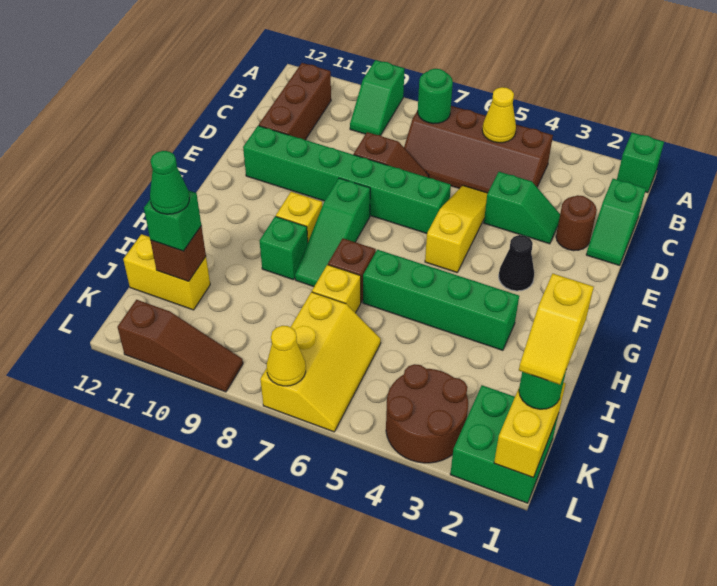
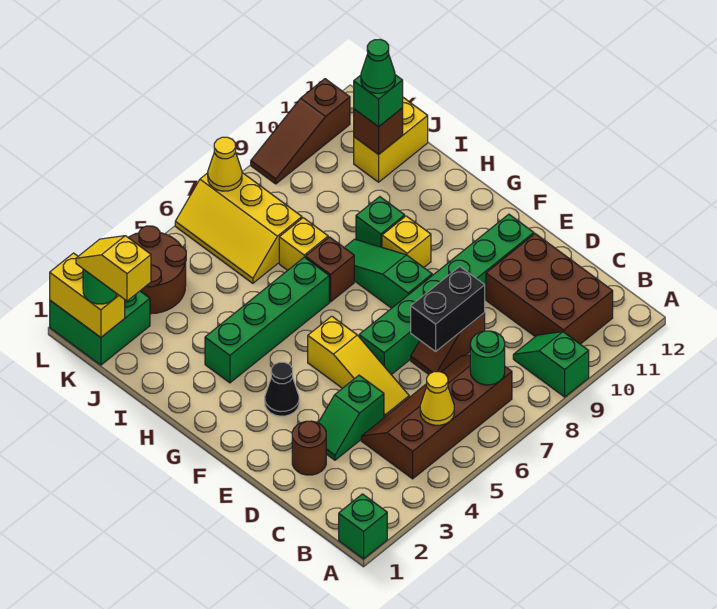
brown 1x3 brick [259,63,331,140] -> brown 2x3 brick [486,234,613,344]
green 1x2 slope [586,179,646,265] -> none
none -> black 1x2 brick [411,266,485,351]

